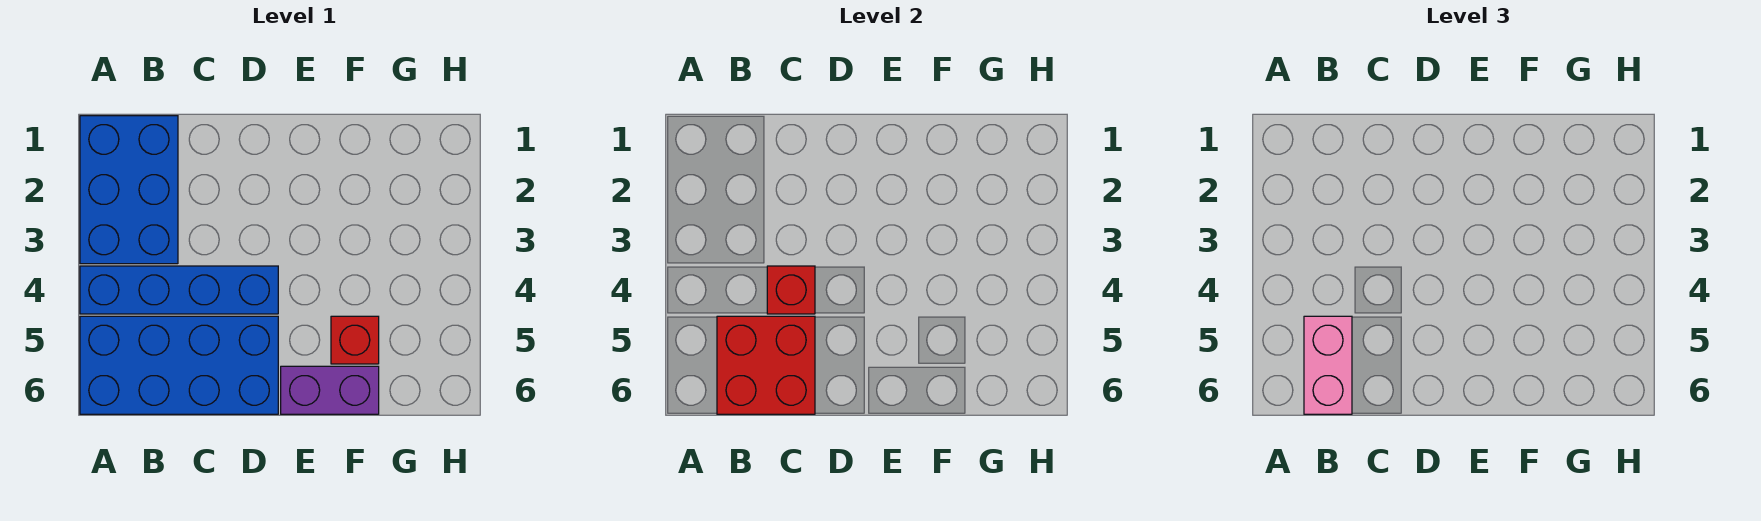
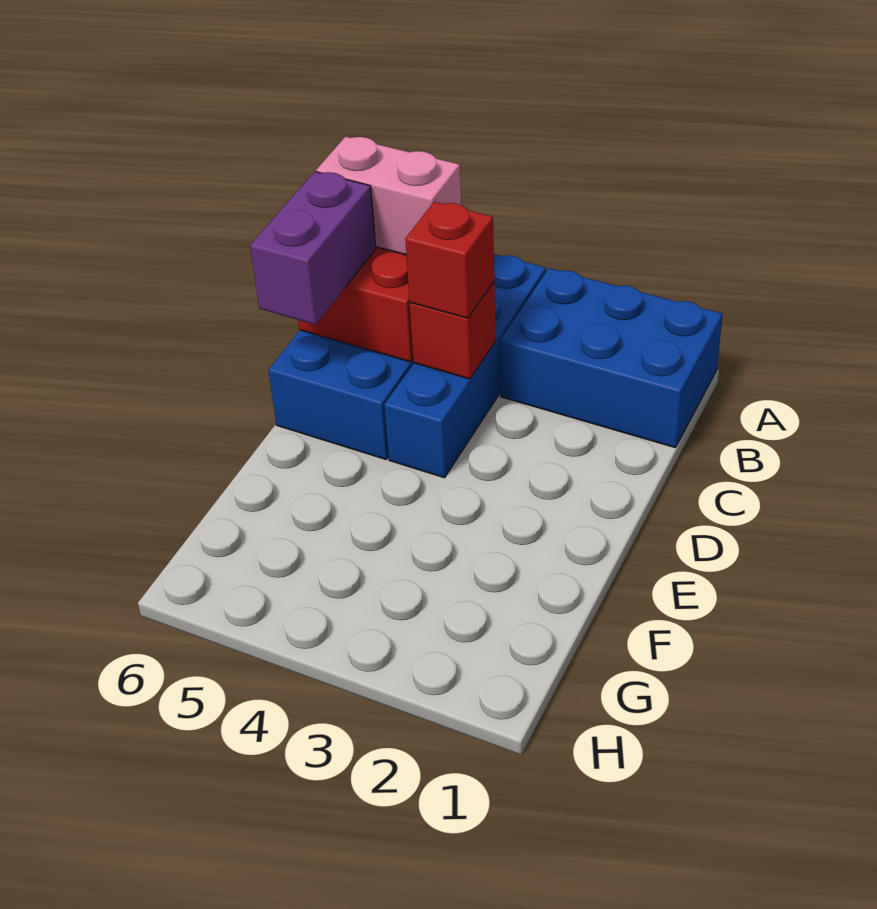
purple 1x2 brick [281,366,379,414] -> purple 1x2 brick moved to [250,172,376,325]
red 1x1 brick [331,316,379,364] -> red 1x1 brick moved to [405,202,494,318]

